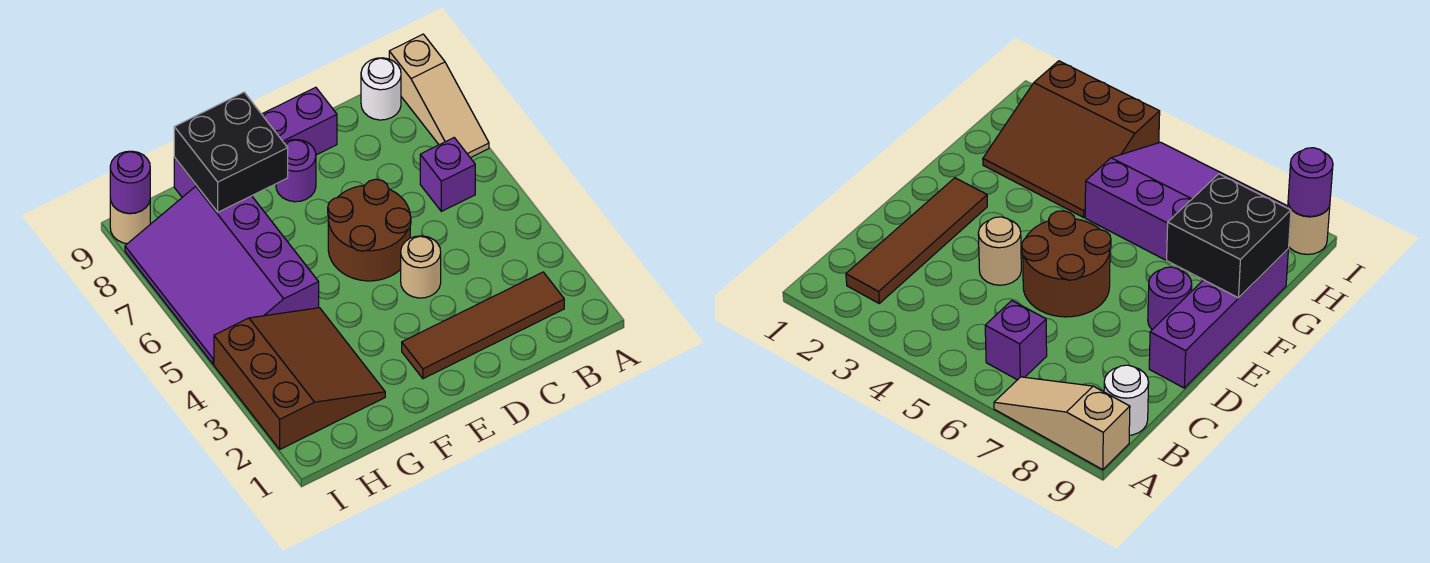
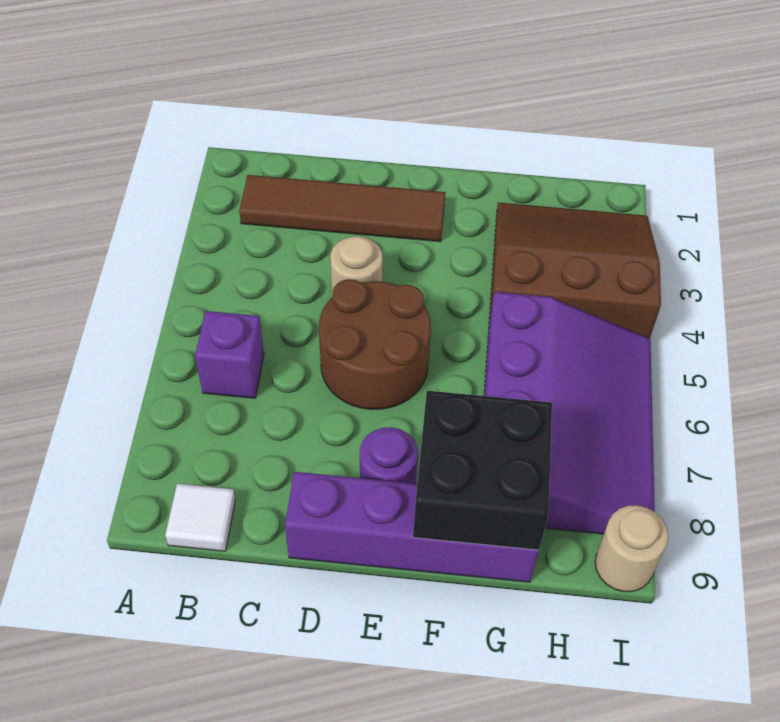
tan 1x3 slope [389,34,489,158] -> none
white 1x1 round brick [361,58,401,120] -> white 1x1 tile [165,484,236,551]
brown 3x3 slope [214,308,385,449] -> brown 3x3 slope turned to [489,203,661,338]
purple 1x1 round brick [110,151,150,213] -> none

